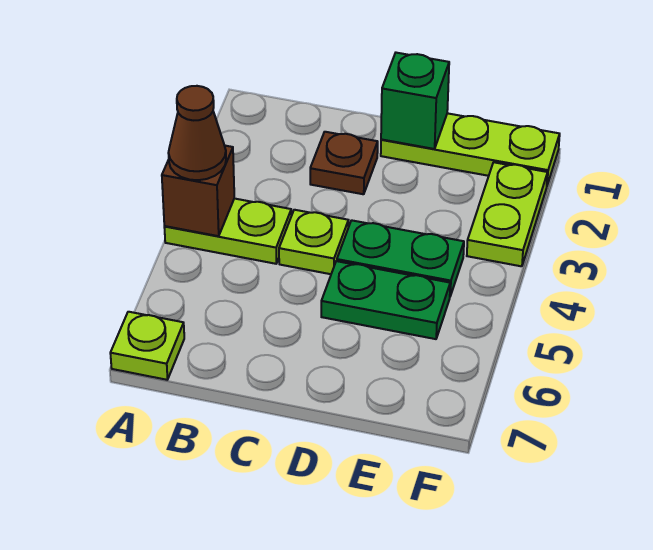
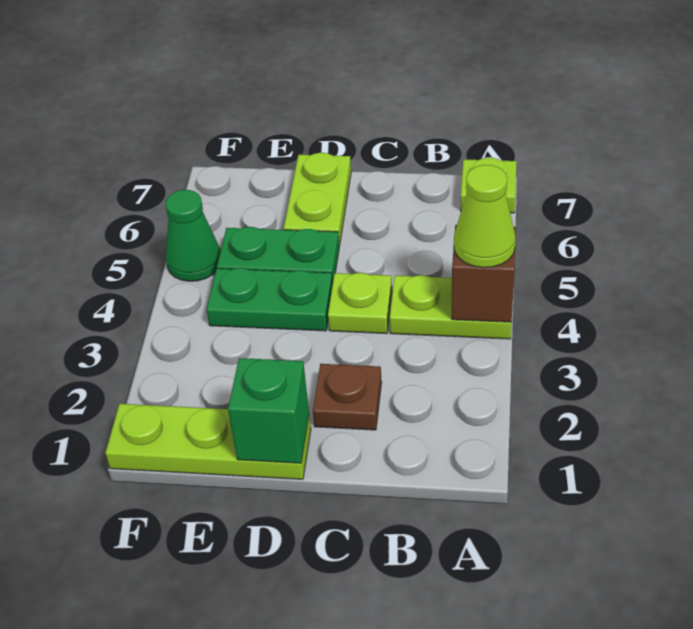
brown 1x1 cone [168,86,226,180] -> lime 1x1 cone [454,165,516,268]
lime 1x2 plate [467,162,548,266] -> lime 1x2 plate moved to [284,153,351,246]
none -> green 1x1 cone [165,190,221,281]

